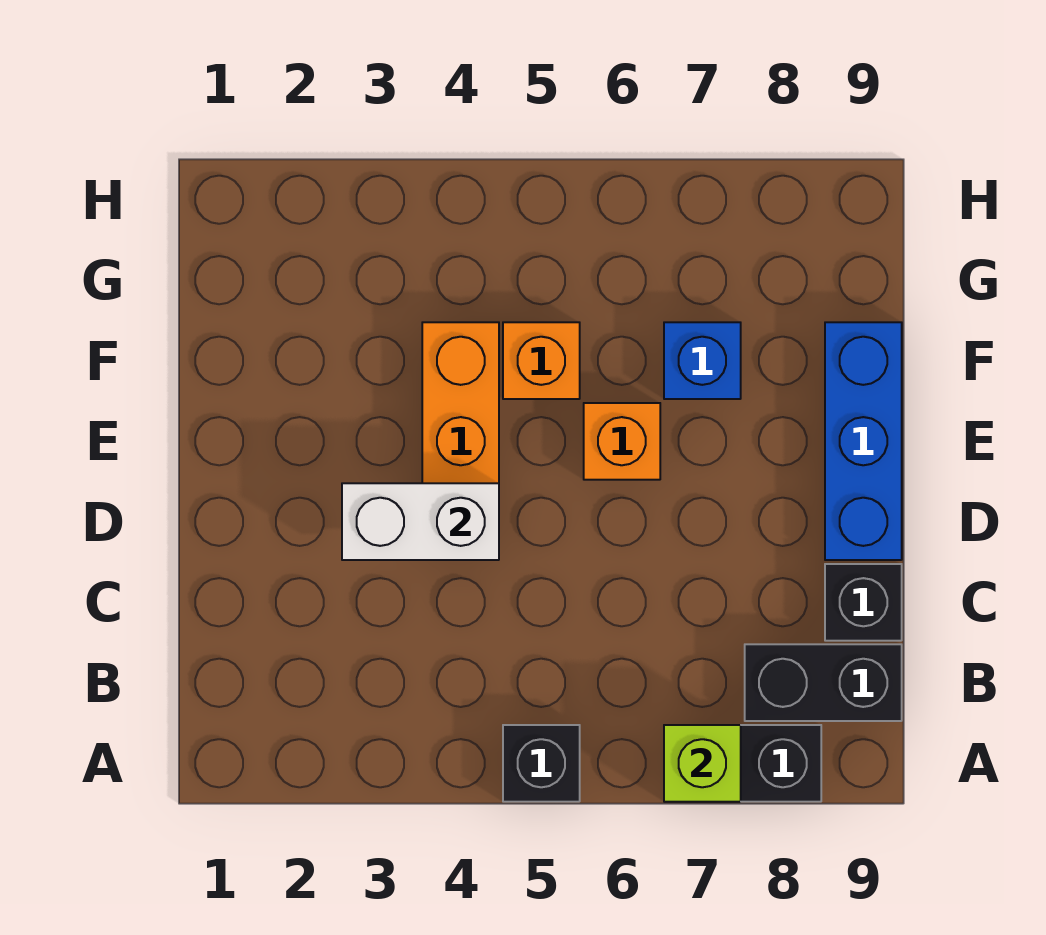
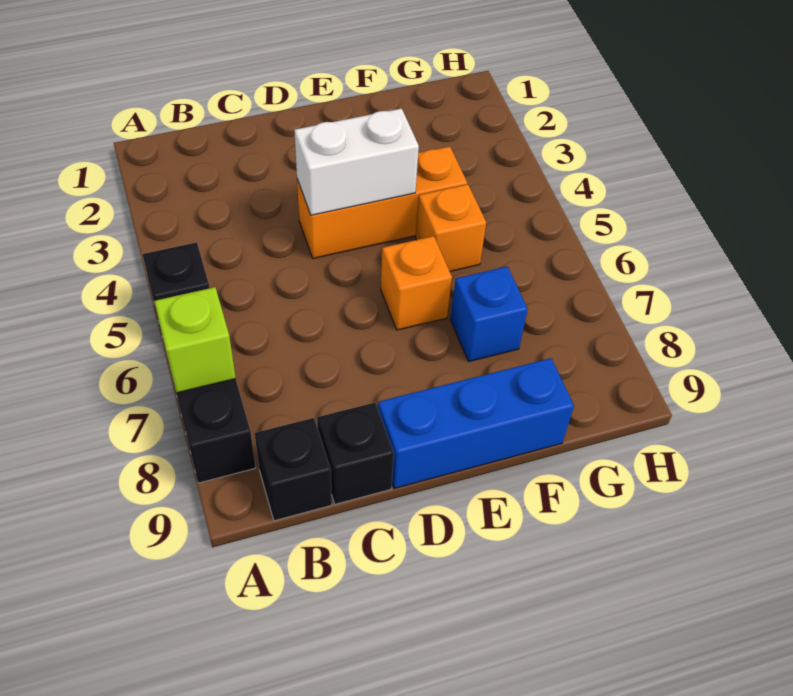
black 1x2 brick [745,644,902,721] -> black 1x1 brick [254,418,332,521]
white 1x2 brick [342,483,499,560] -> white 1x2 brick turned to [294,109,419,215]

